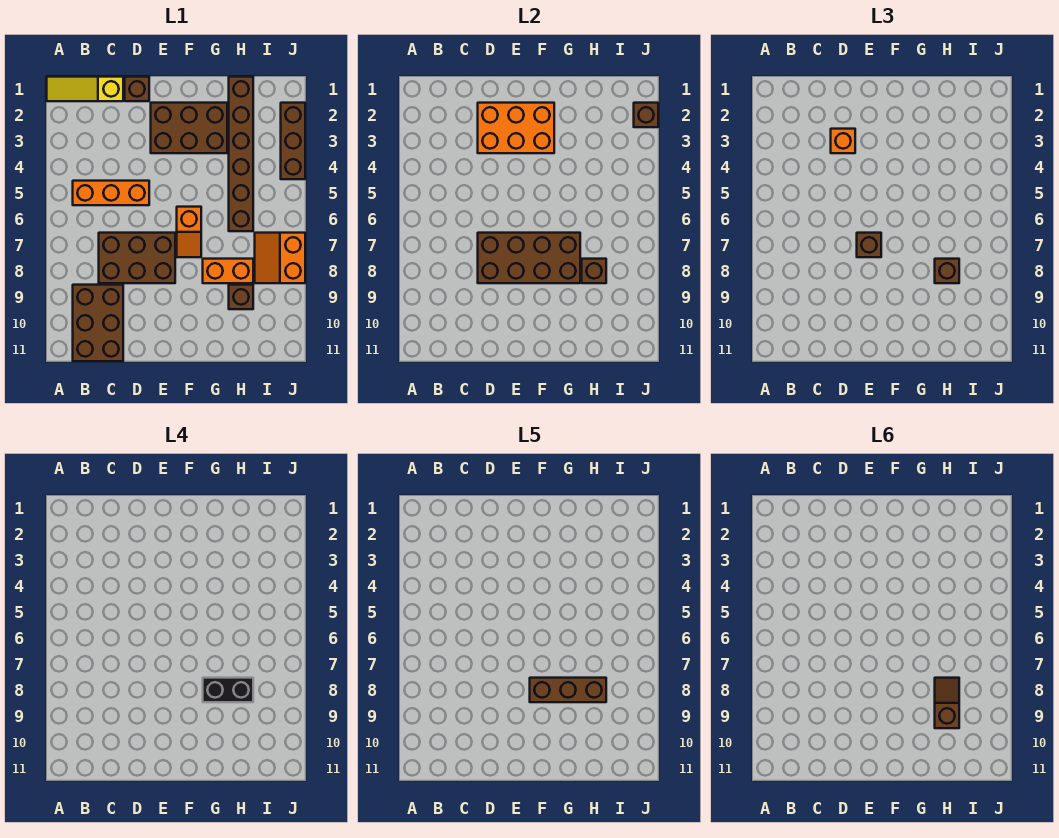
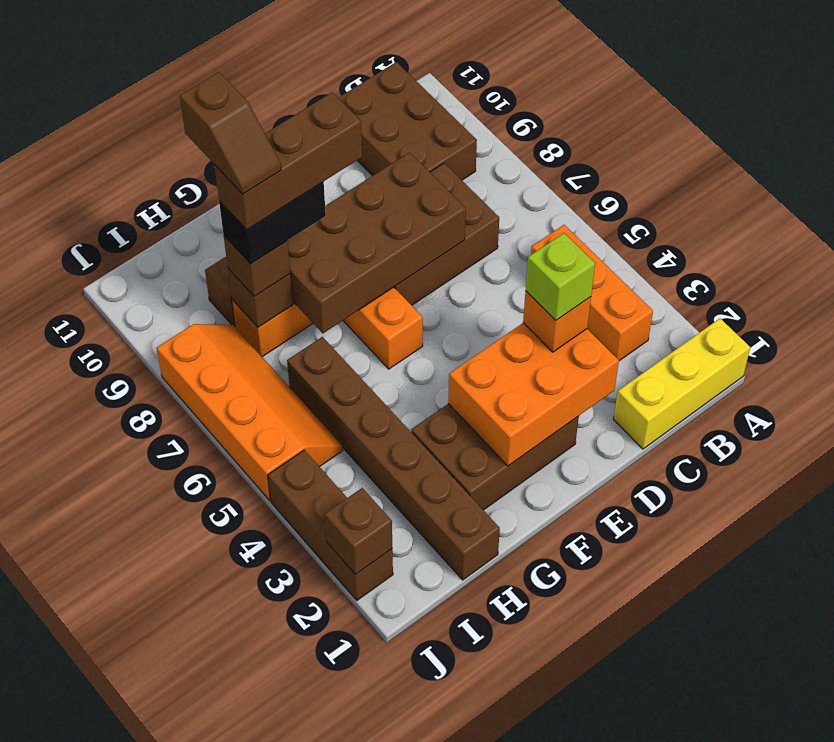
yellow 1x3 slope [47,77,123,101] -> yellow 1x3 brick [614,319,750,449]
orange 1x3 brick [73,181,149,205] -> orange 1x3 brick turned to [531,225,653,361]
brown 1x1 brick [125,77,149,101] -> none
none -> lime 1x1 brick [526,233,595,320]
brown 1x1 brick [857,233,881,257] -> none
orange 2x2 slope [255,233,305,283] -> orange 2x4 slope [156,324,343,500]

